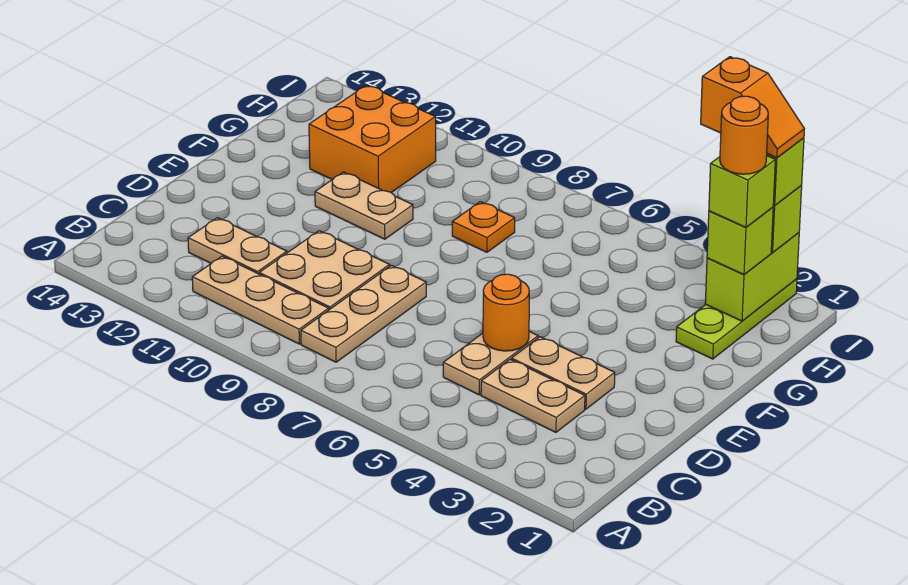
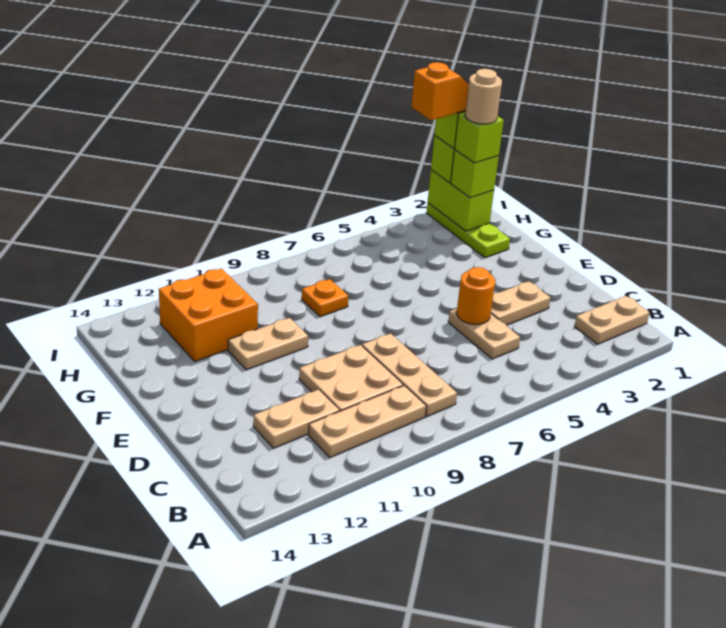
tan 1x2 plate [481,359,585,432] -> tan 1x2 plate moved to [575,296,649,344]
orange 1x1 round brick [720,96,768,174] -> tan 1x1 round brick [465,69,502,124]

